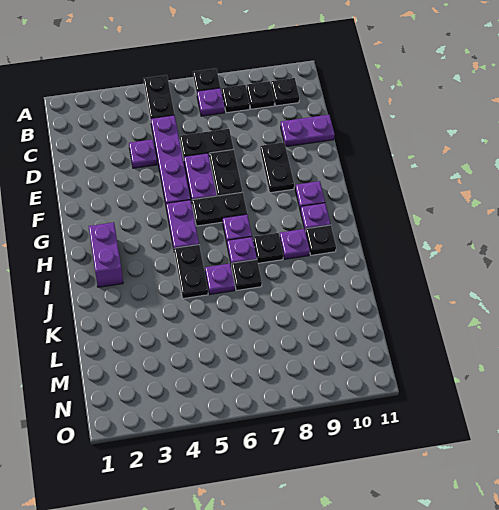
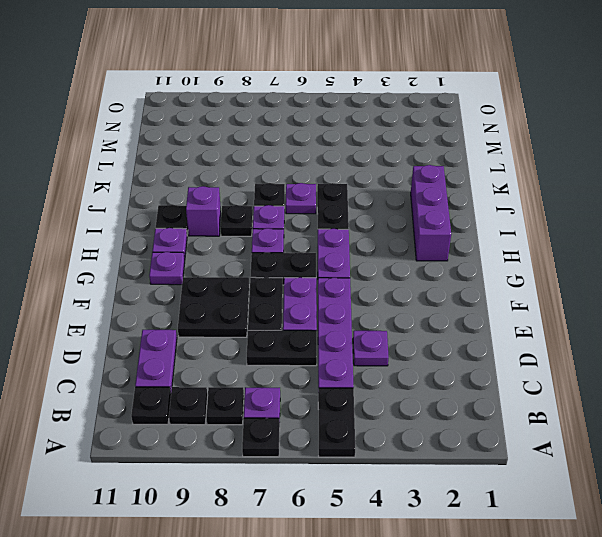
purple 1x2 plate [281,115,335,147] -> purple 1x2 plate turned to [135,330,177,391]
black 1x2 plate [260,142,294,193] -> black 2x2 plate [178,277,249,337]
purple 1x2 brick [89,222,123,287] -> purple 1x3 brick [411,165,451,261]
purple 1x1 plate [280,229,310,259] -> purple 1x1 brick [186,186,221,236]

